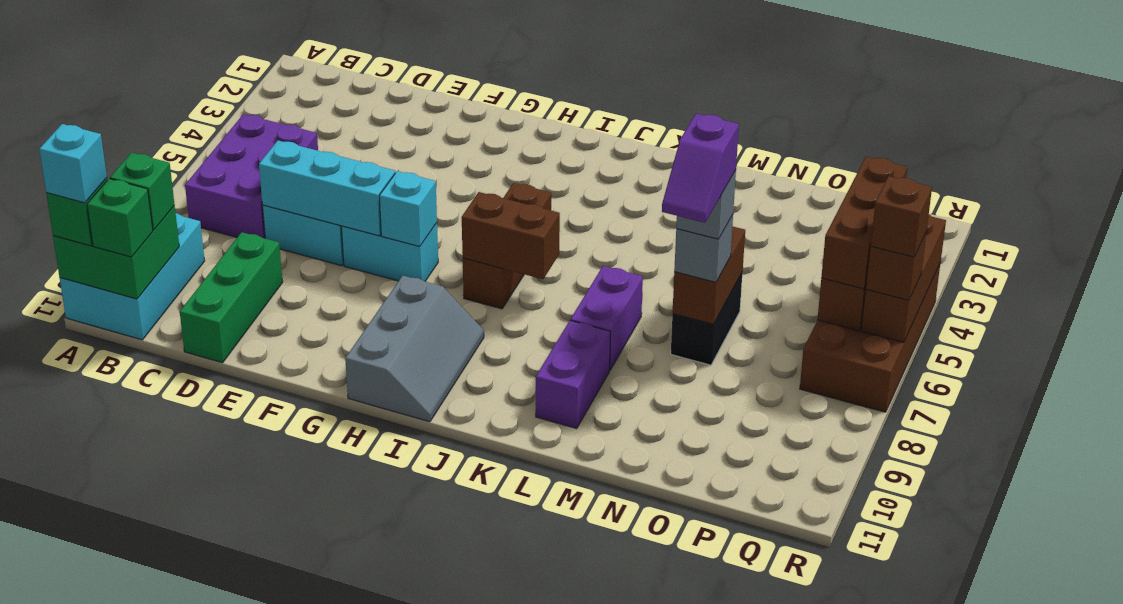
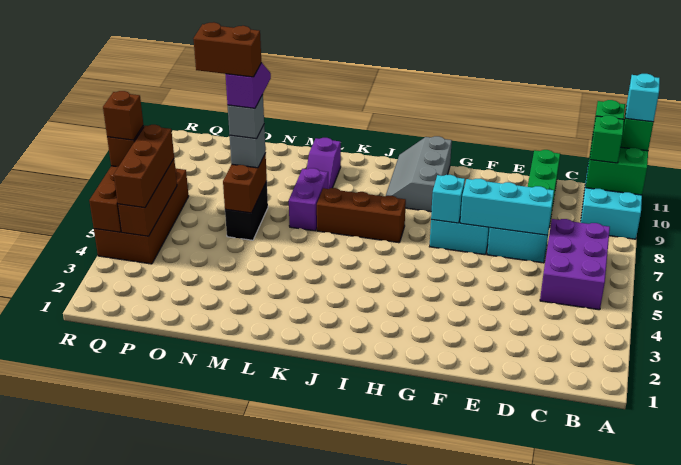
brown 1x3 brick [463,183,551,309] -> brown 1x3 brick turned to [317,188,406,243]
brown 1x2 brick [462,192,560,279] -> brown 1x2 brick moved to [193,22,261,77]
purple 1x2 brick [536,321,610,429] -> purple 1x2 slope [307,138,341,189]

